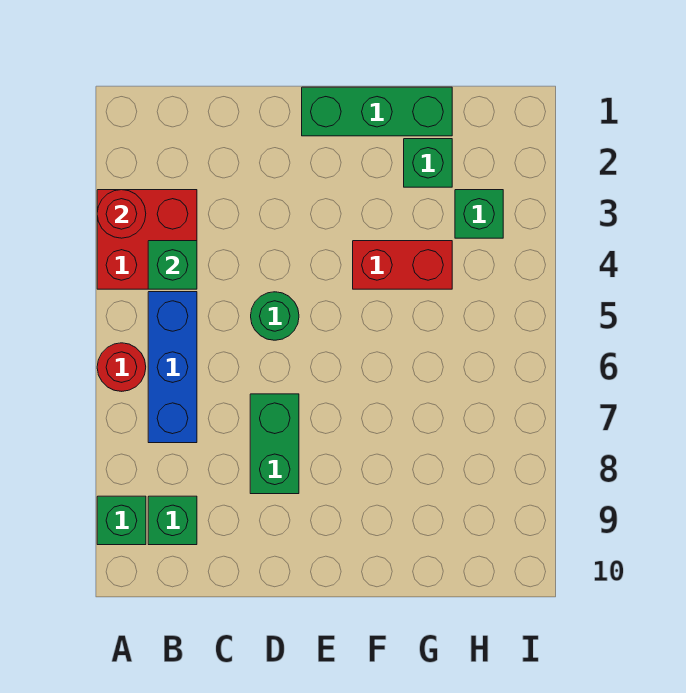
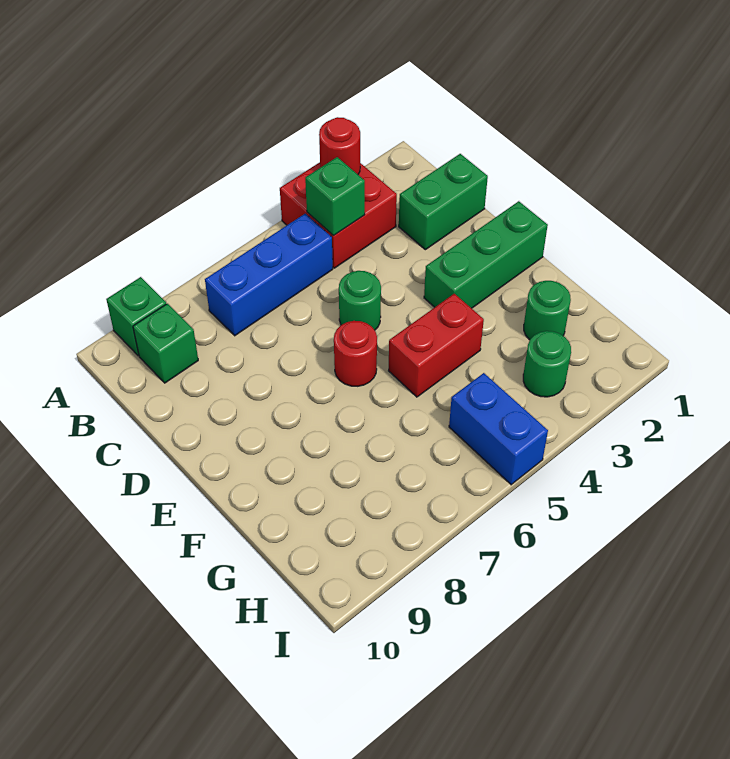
red 1x1 round brick [97,343,146,391] -> red 1x1 round brick moved to [334,321,377,386]
green 1x2 brick [250,394,299,494] -> green 1x2 brick moved to [399,154,488,250]
green 1x3 brick [302,87,452,136] -> green 1x3 brick turned to [424,201,548,308]
red 1x2 brick [353,241,452,289] -> red 1x2 brick turned to [389,294,484,397]
green 1x1 brick [404,139,452,187] -> green 1x1 round brick [524,281,571,340]
green 1x1 brick [455,190,503,238] -> green 1x1 round brick [523,331,571,397]
none -> blue 1x2 brick [449,373,548,485]

